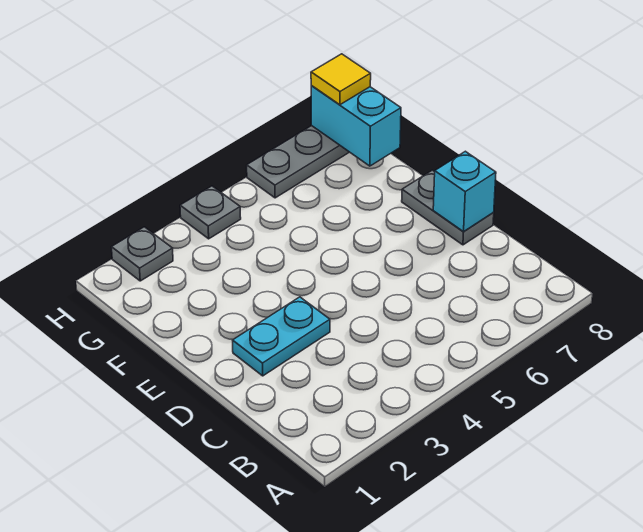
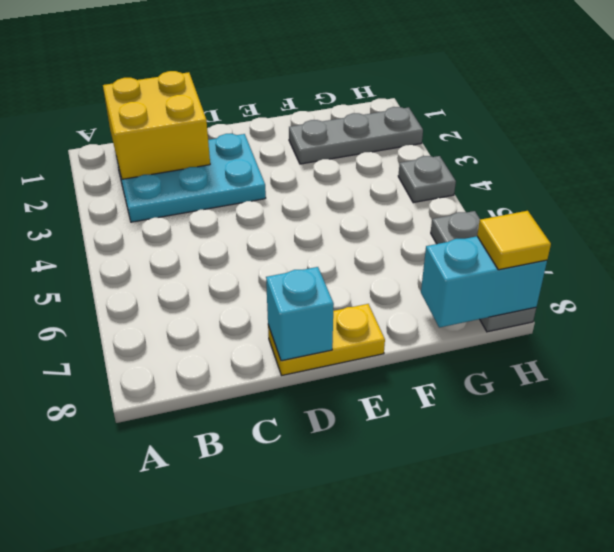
none -> yellow 2x2 brick [103,71,210,179]
cyan 1x2 plate [233,297,330,376] -> cyan 2x3 plate [117,134,266,222]
grey 1x2 plate [402,170,494,245] -> yellow 1x2 plate [268,304,385,375]
grey 1x1 plate [112,227,173,281] -> grey 1x3 plate [289,107,423,164]

